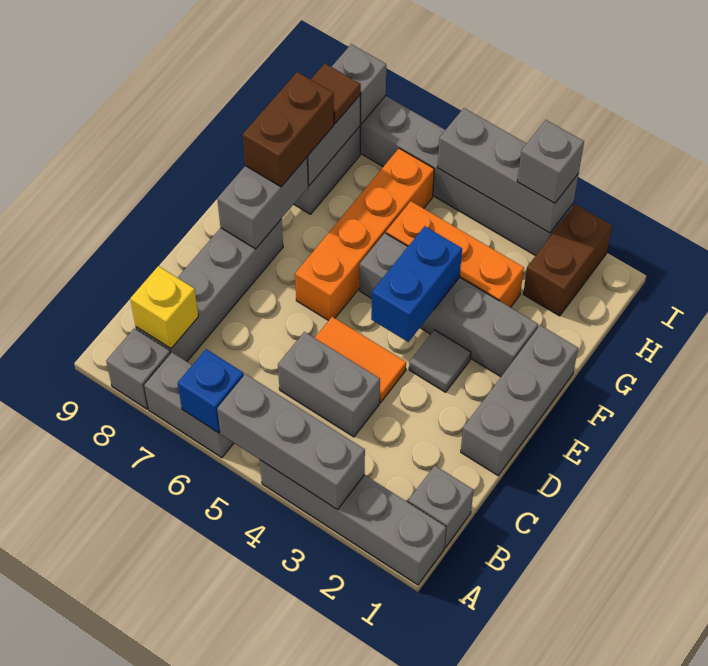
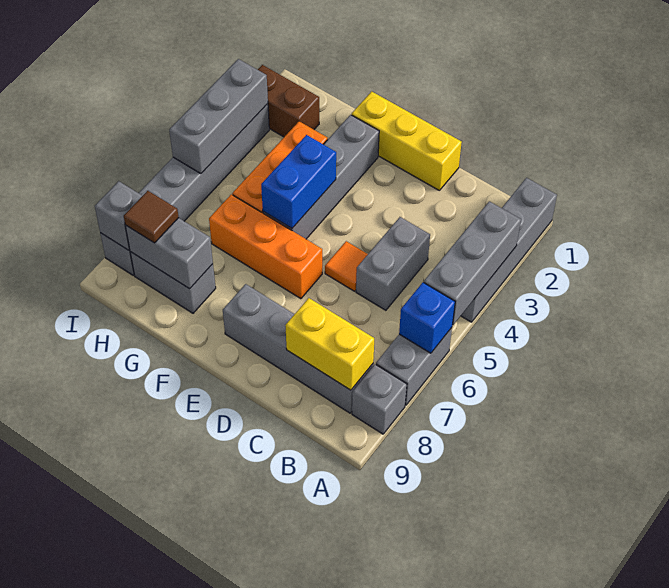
grey 1x1 brick [408,466,474,548] -> none
yellow 1x1 brick [130,266,198,349] -> yellow 1x2 brick [285,298,374,390]
grey 1x3 brick [461,325,578,475] -> yellow 1x3 brick [352,91,462,190]
orange 1x2 tile [315,317,406,402] -> orange 1x1 tile [325,241,368,291]
grey 1x1 tile [409,330,471,392] -> none
blue 1x2 brick [371,226,462,342] -> blue 1x2 brick turned to [261,135,336,228]
orange 1x4 brick [295,148,434,321] -> orange 1x3 brick [209,194,322,299]
grey 1x2 brick [217,157,308,249] -> none
brown 1x2 brick [243,72,334,187] -> none
grey 1x1 brick [517,120,584,203] -> none

